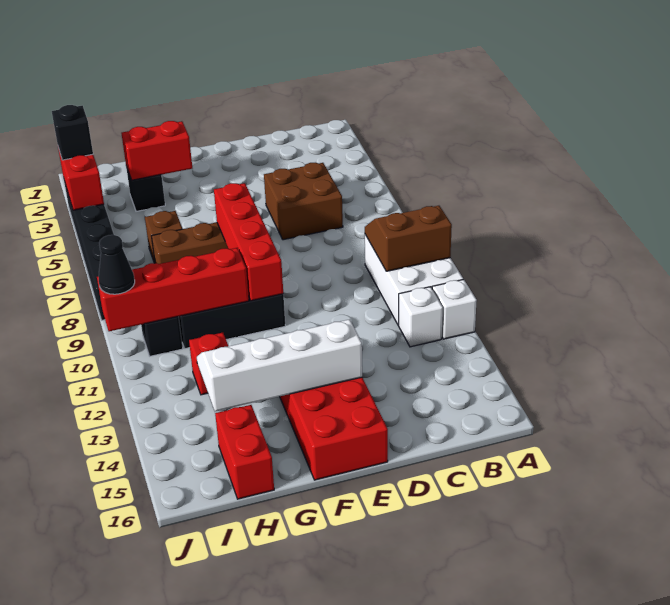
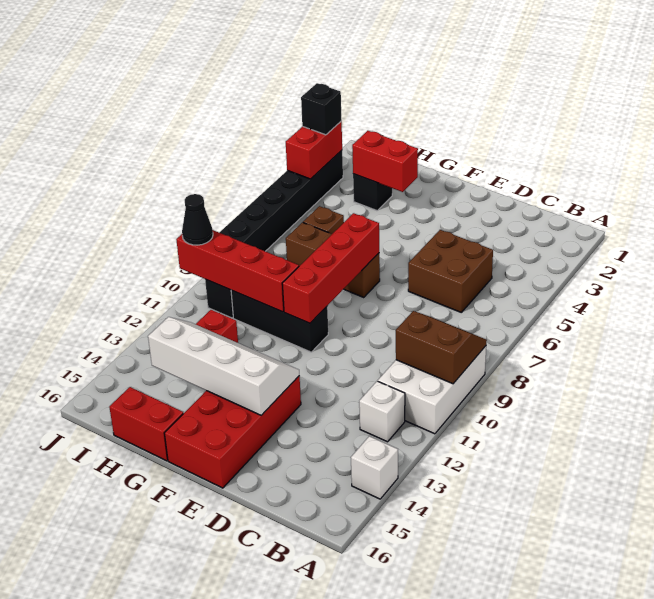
white 1x1 brick [432,279,477,339] -> white 1x1 brick moved to [351,436,398,499]
red 1x2 brick [215,405,274,499] -> red 1x2 brick turned to [109,387,183,461]

